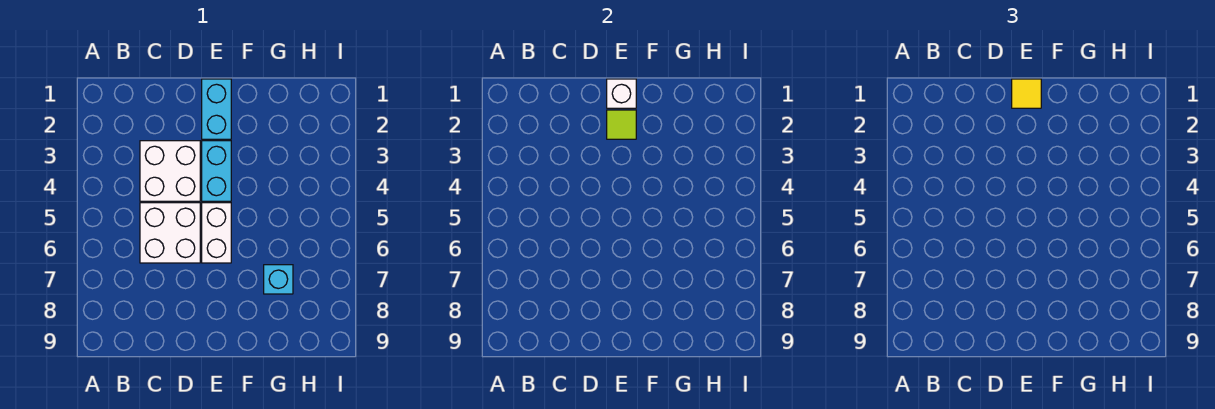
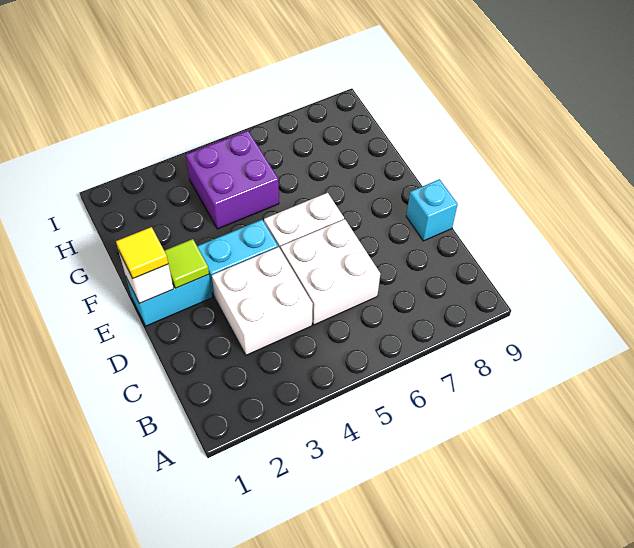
none -> purple 2x2 brick [186,131,279,229]
cyan 1x1 brick [264,265,293,294] -> cyan 1x1 brick moved to [406,179,458,241]

